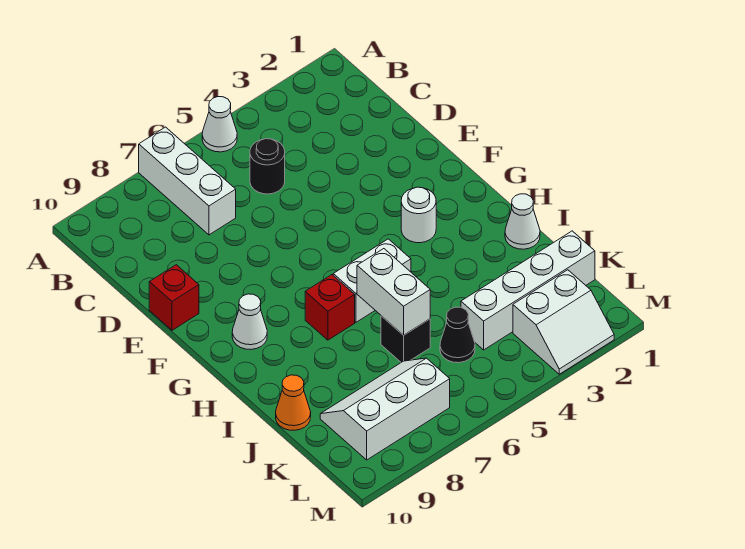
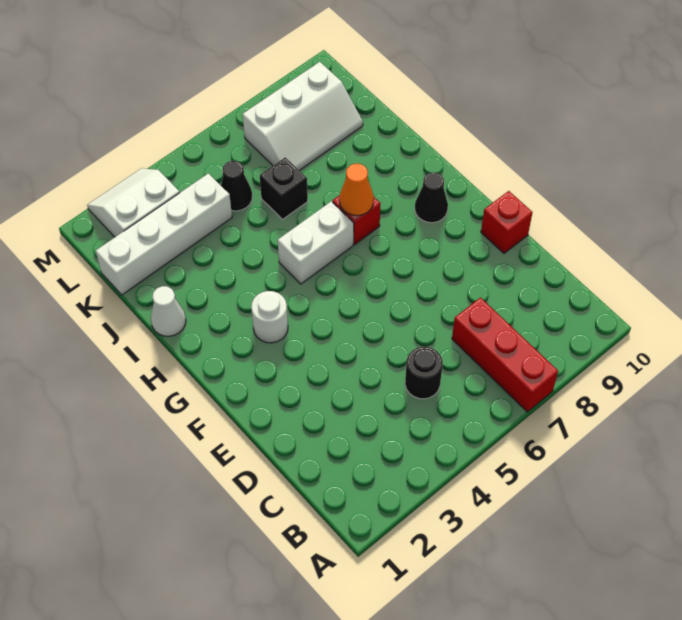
white 1x1 cone [202,97,237,152] -> none
white 1x3 brick [139,127,236,235] -> red 1x3 brick [452,298,558,412]
white 1x1 cone [232,294,267,349] -> black 1x1 cone [415,172,448,223]
white 1x2 brick [357,249,430,335] -> none
orange 1x1 cone [276,375,311,430] -> orange 1x1 cone moved to [340,164,374,216]

